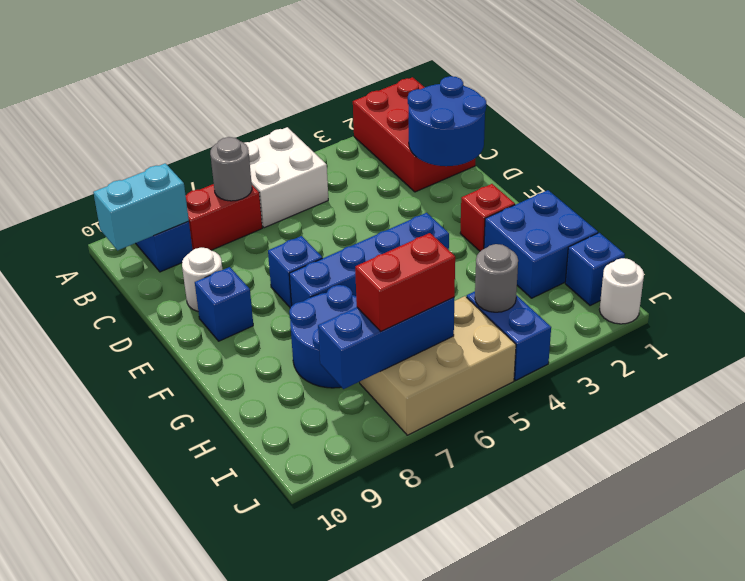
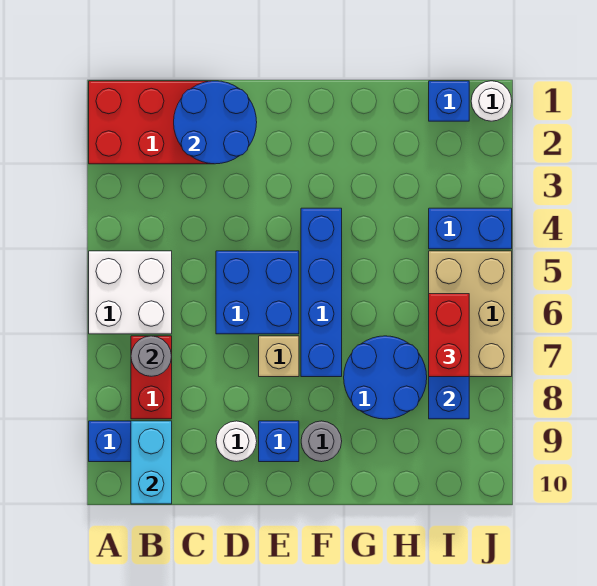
blue 1x1 brick [268,236,322,308] -> tan 1x1 brick [259,336,299,377]
red 1x1 brick [460,184,515,251] -> none
blue 2x2 brick [484,190,598,298] -> blue 2x2 brick moved to [216,251,299,334]
grey 1x1 round brick [475,244,518,312] -> grey 1x1 round brick moved to [301,421,342,462]

